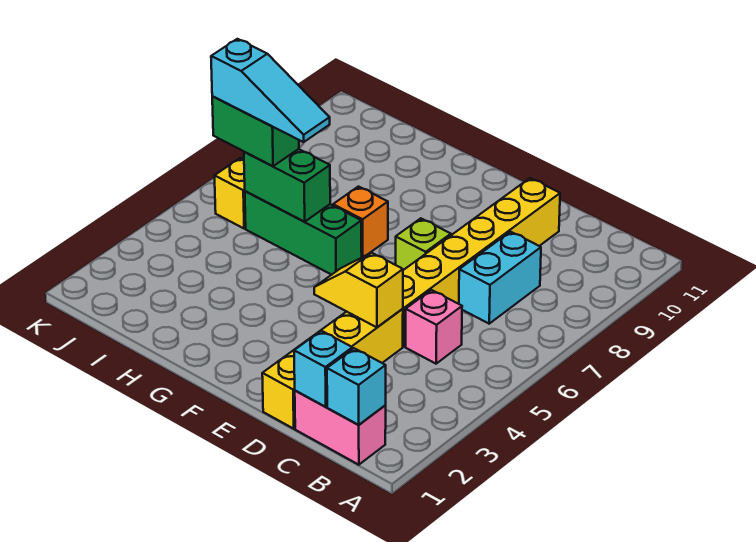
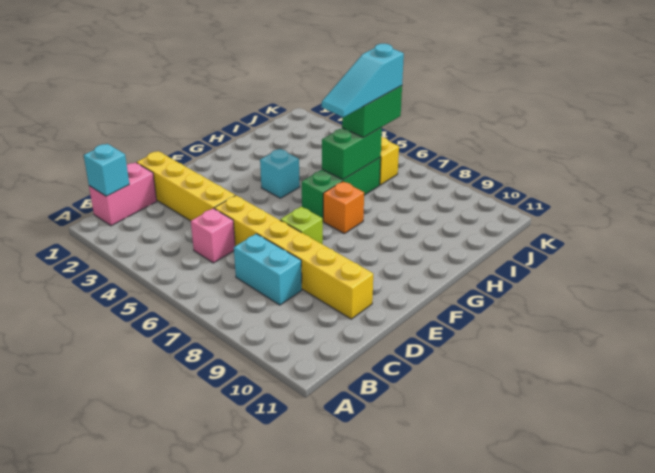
cyan 1x1 brick [294,331,352,407] -> cyan 1x1 brick moved to [260,149,300,198]
yellow 1x2 slope [314,253,403,327] -> none

